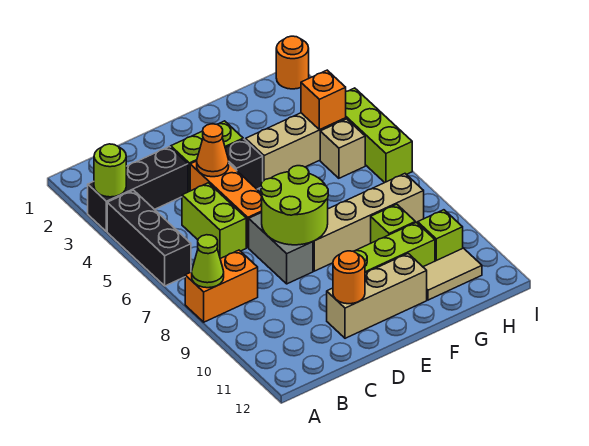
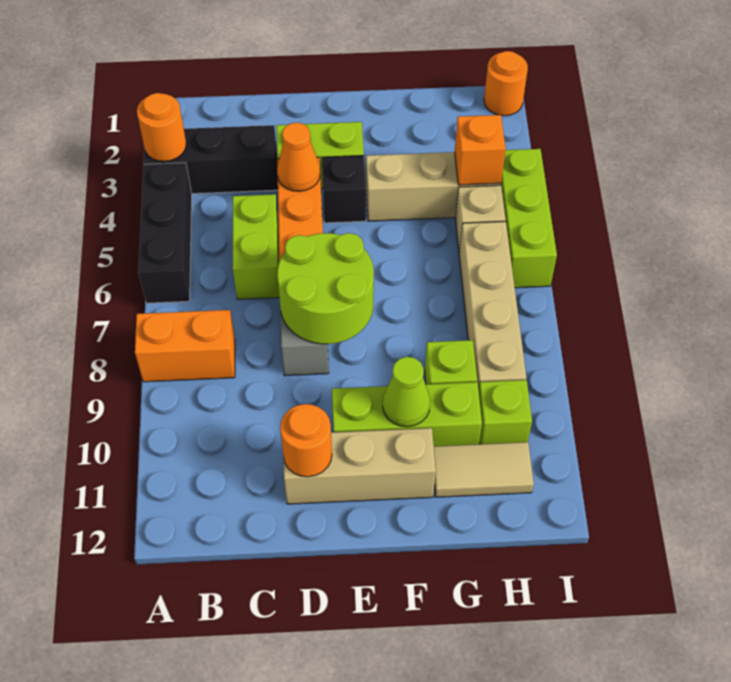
lime 1x1 round brick [94,144,126,197] -> orange 1x1 round brick [137,93,186,161]
lime 1x1 cone [192,235,224,288] -> lime 1x1 cone moved to [383,357,430,427]
tan 1x4 brick [313,174,424,271] -> tan 1x4 brick turned to [459,221,526,391]

